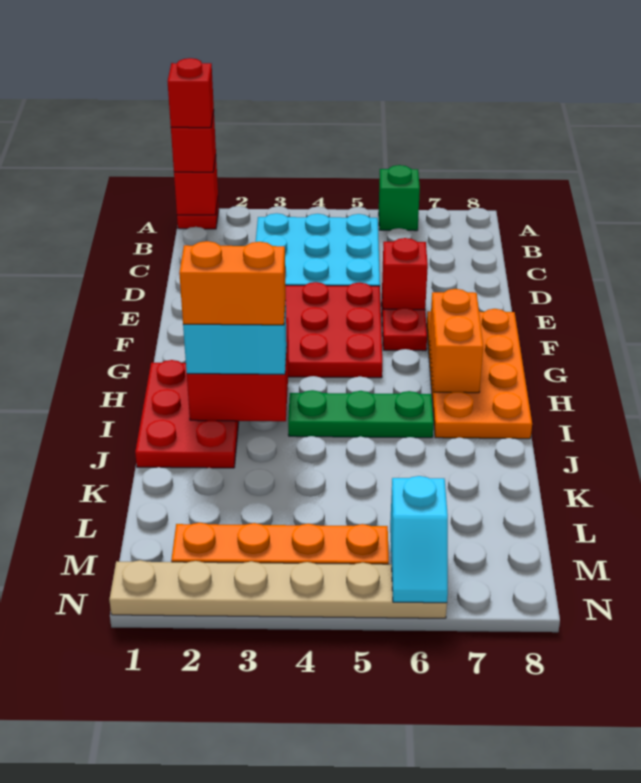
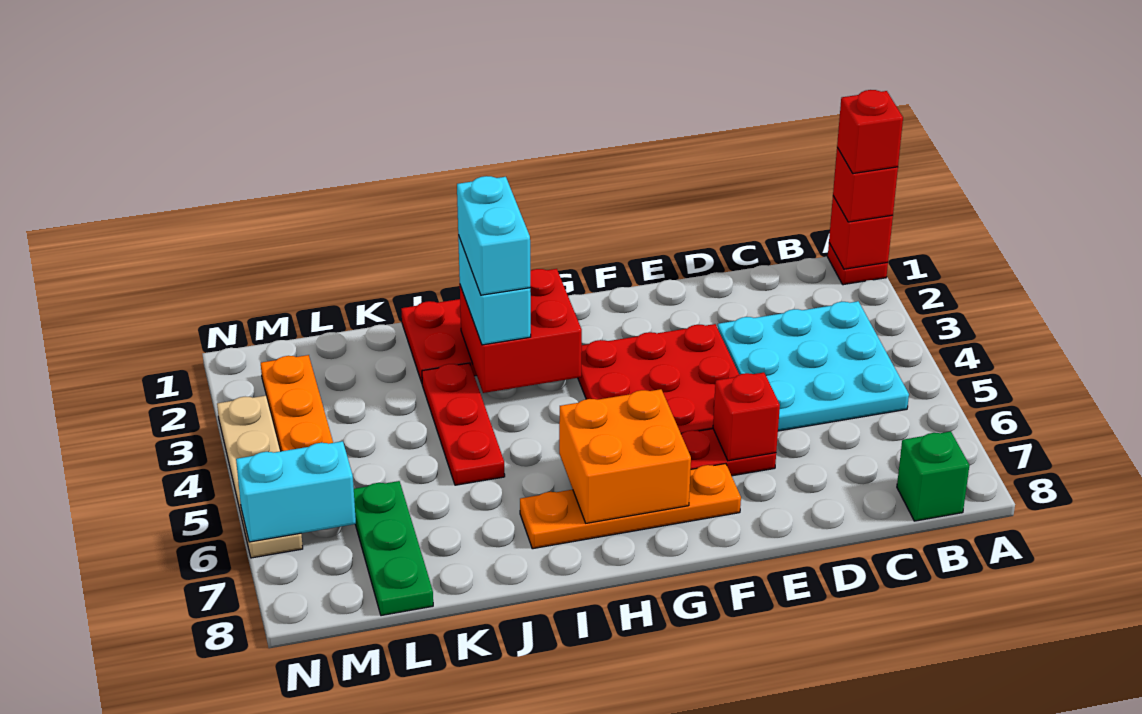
green 1x1 brick [379,165,420,231] -> green 1x1 brick moved to [897,431,970,521]
orange 2x4 plate [427,309,532,439] -> orange 1x4 plate [520,464,741,549]
orange 1x2 brick [430,289,483,393] -> orange 2x2 brick [559,389,691,523]
orange 1x2 brick [179,241,286,325] -> cyan 1x2 brick [457,176,530,295]
green 1x3 plate [288,390,434,438] -> green 1x3 plate moved to [354,481,433,616]
none -> red 1x3 plate [422,363,505,485]
cyan 1x2 slope [390,476,448,603] -> cyan 1x2 brick [236,441,356,542]
tan 1x6 plate [109,560,447,618] -> tan 1x4 plate [217,396,303,558]

